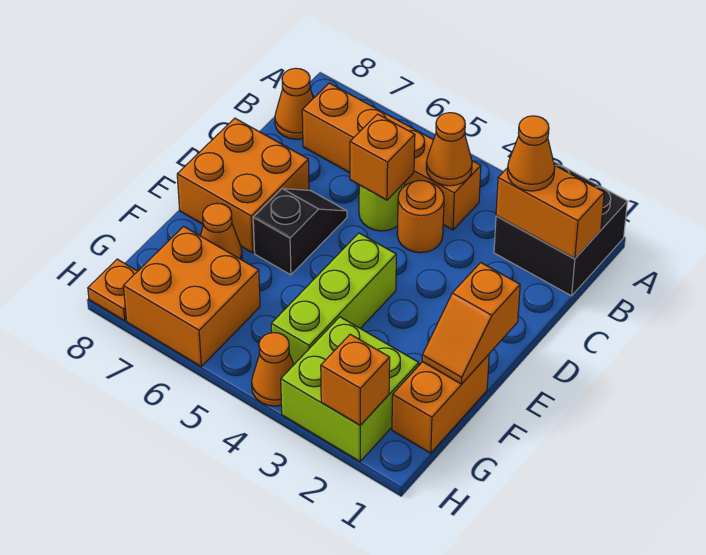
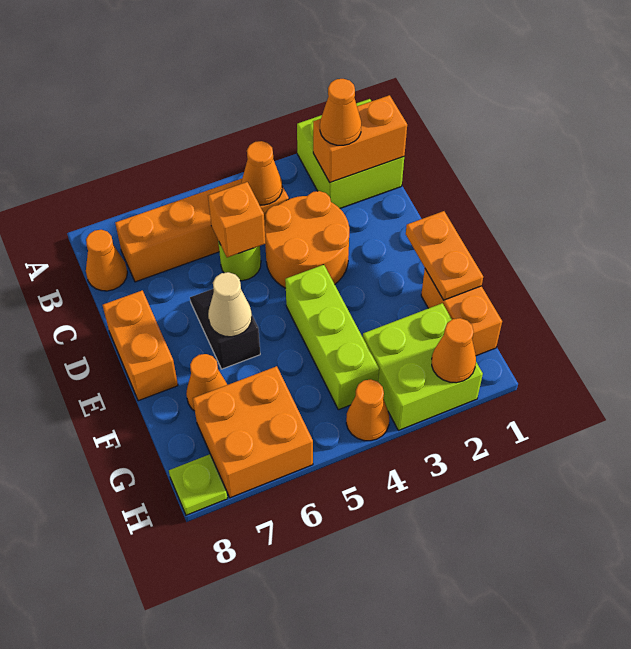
black 2x2 brick [494,162,627,296] -> lime 2x2 brick [297,99,404,208]
orange 1x1 round brick [397,181,444,253] -> orange 2x2 round brick [265,191,349,288]
orange 2x2 brick [177,118,309,253] -> orange 1x2 brick [103,290,178,401]
orange 1x2 slope [422,263,520,384] -> orange 1x2 plate [406,211,483,300]
none -> tan 1x1 cone [208,272,252,337]
orange 1x1 brick [321,334,390,425] -> orange 1x1 cone [432,318,476,383]
orange 1x1 plate [88,259,138,321] -> lime 1x1 plate [169,454,228,515]

